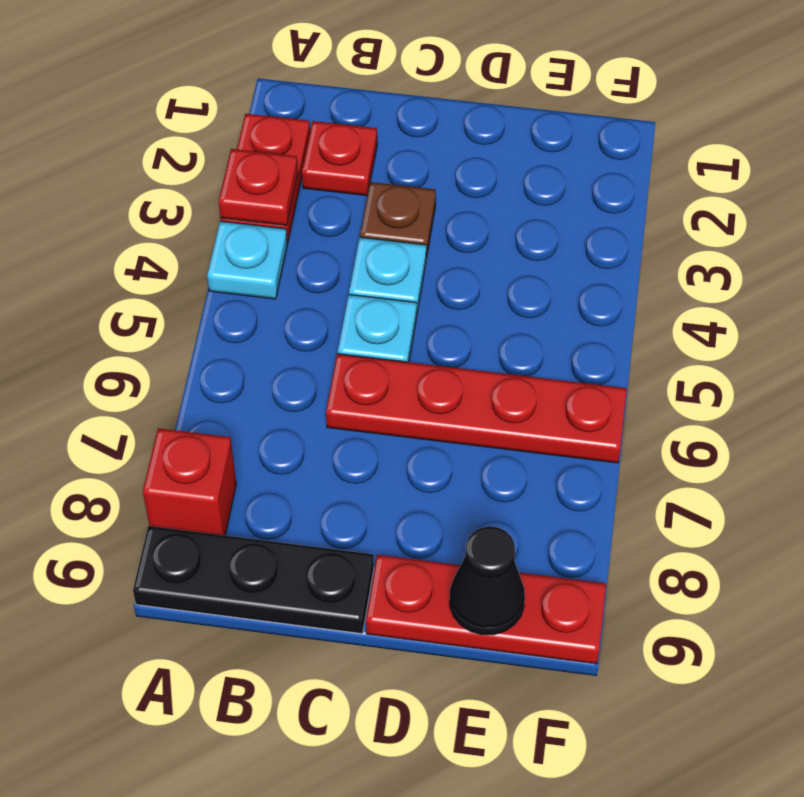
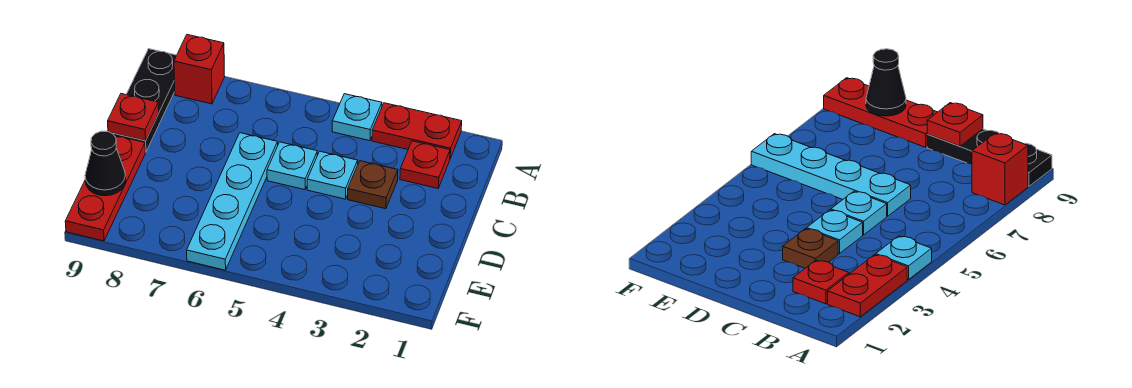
red 1x1 plate [219,149,298,226] -> red 1x1 plate moved to [108,94,159,141]
red 1x4 plate [326,354,627,463] -> cyan 1x4 plate [187,133,278,270]

